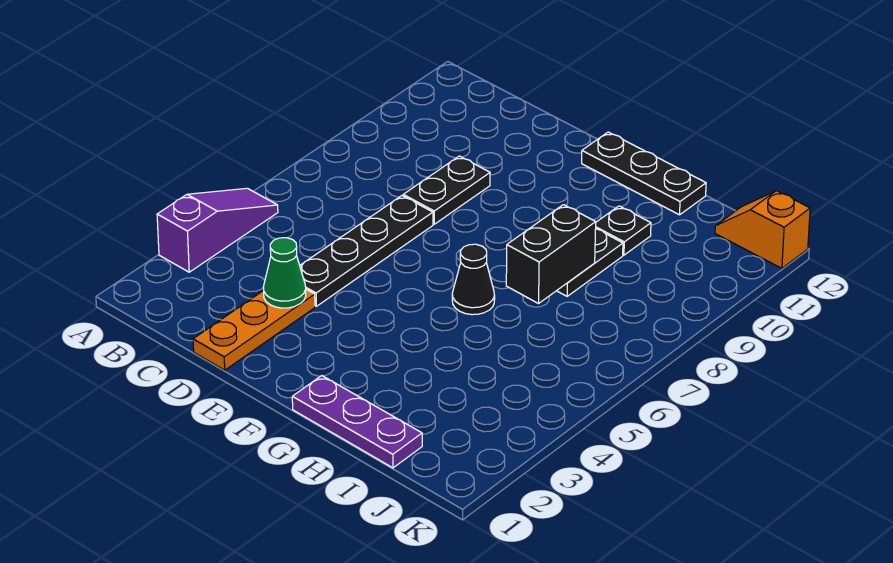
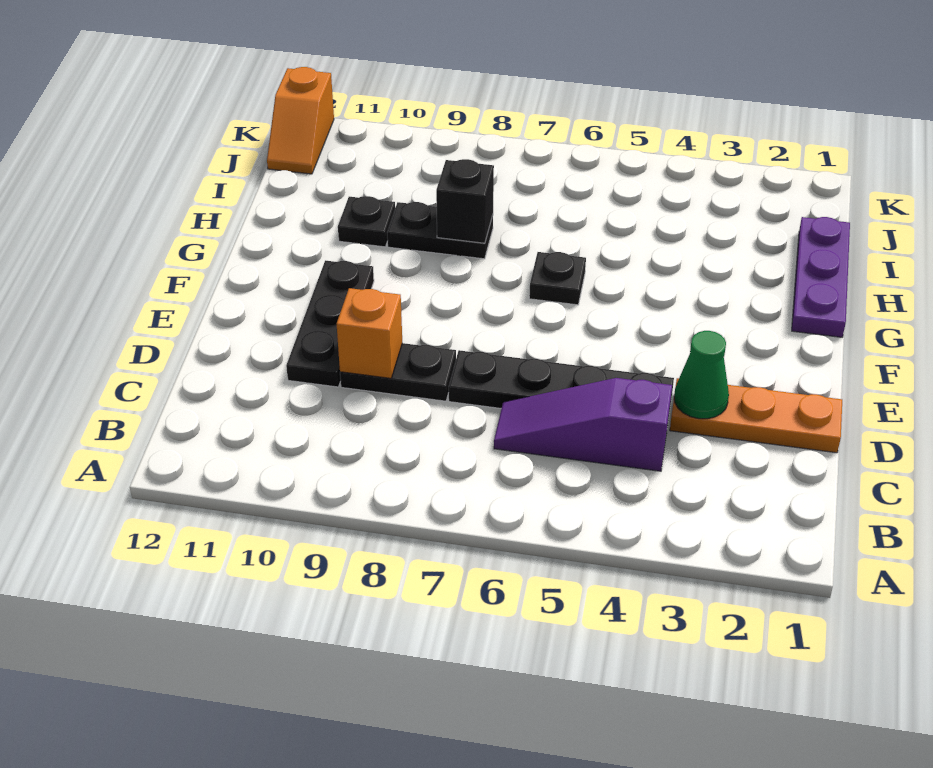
purple 1x3 slope [157,188,278,272] -> purple 1x3 slope moved to [494,378,672,471]
none -> orange 1x1 brick [337,288,402,378]
black 1x3 plate [582,132,706,215] -> black 1x3 plate moved to [286,260,374,387]
black 1x1 cone [452,244,495,315] -> black 1x1 plate [529,252,586,305]
black 1x2 brick [506,205,596,304] -> black 1x1 brick [436,159,494,243]

